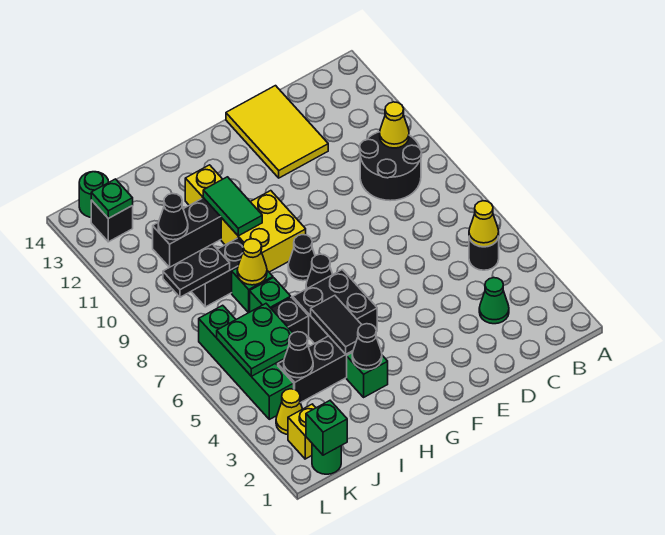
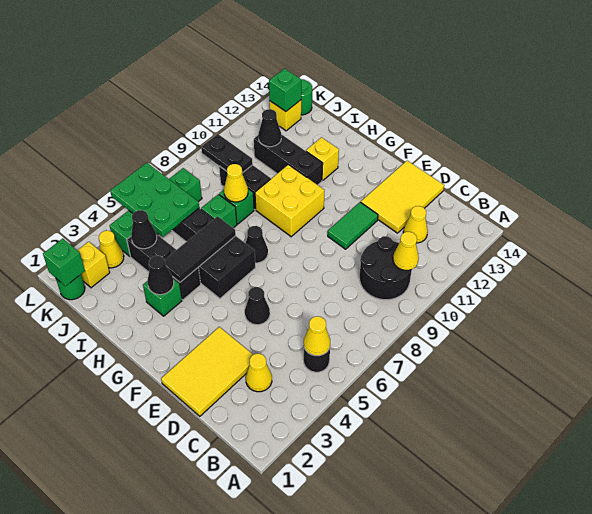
green 1x1 cone [479,278,509,324] -> yellow 1x1 cone [246,354,272,392]
none -> yellow 1x1 cone [403,206,428,243]
none -> yellow 2x3 tile [161,327,253,416]
black 1x1 cone [288,235,315,281] -> black 1x1 cone moved to [245,287,270,325]
black 1x2 tile [311,295,361,354] -> black 1x3 tile [165,216,236,282]
green 1x2 tile [203,177,262,236] -> green 1x2 tile moved to [328,202,378,249]
green 2x2 plate [217,304,293,376] -> green 2x3 plate [110,163,199,237]
black 1x1 brick [91,200,133,242] -> yellow 1x1 brick [269,100,301,131]
green 1x1 plate [91,179,133,218] -> green 1x1 brick [269,68,301,111]

